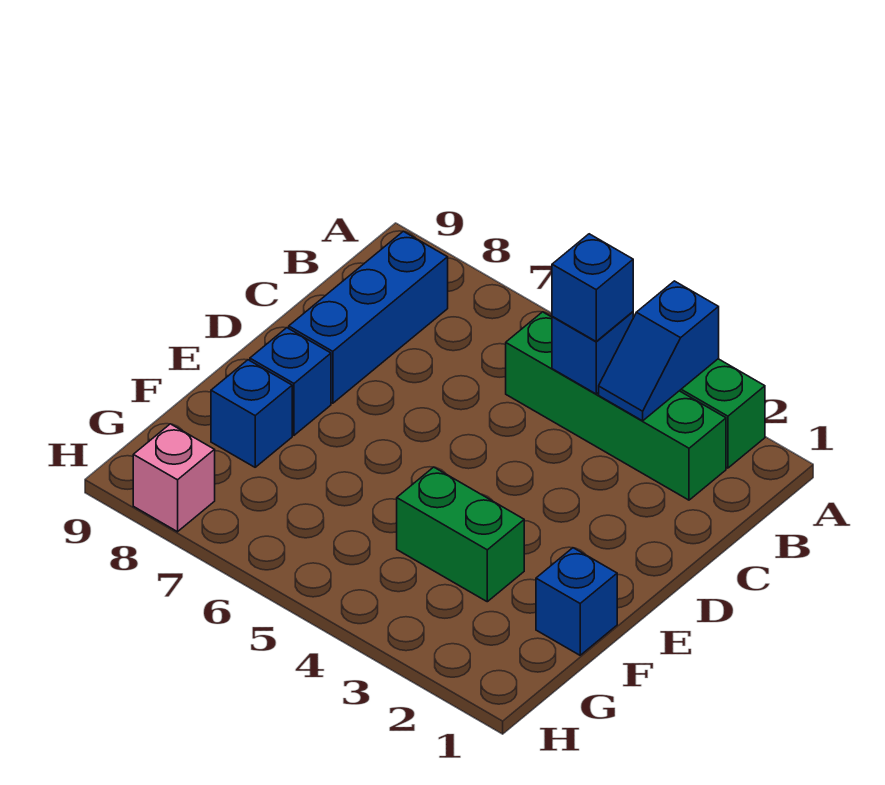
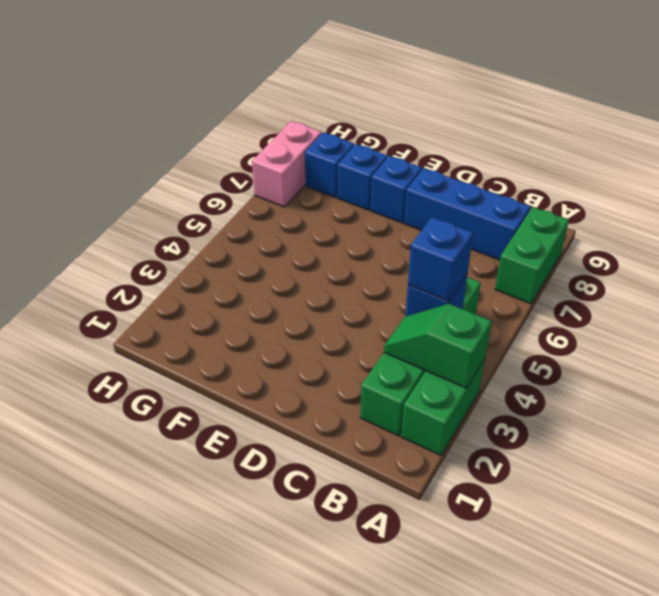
blue 1x2 slope [599,281,719,421] -> green 1x2 slope [384,304,492,388]
blue 1x1 brick [536,548,617,655] -> blue 1x1 brick moved to [305,132,354,198]
green 1x2 brick [397,467,524,602] -> green 1x2 brick moved to [495,207,569,304]
pink 1x1 brick [133,424,215,532] -> pink 1x2 brick [252,121,321,207]

